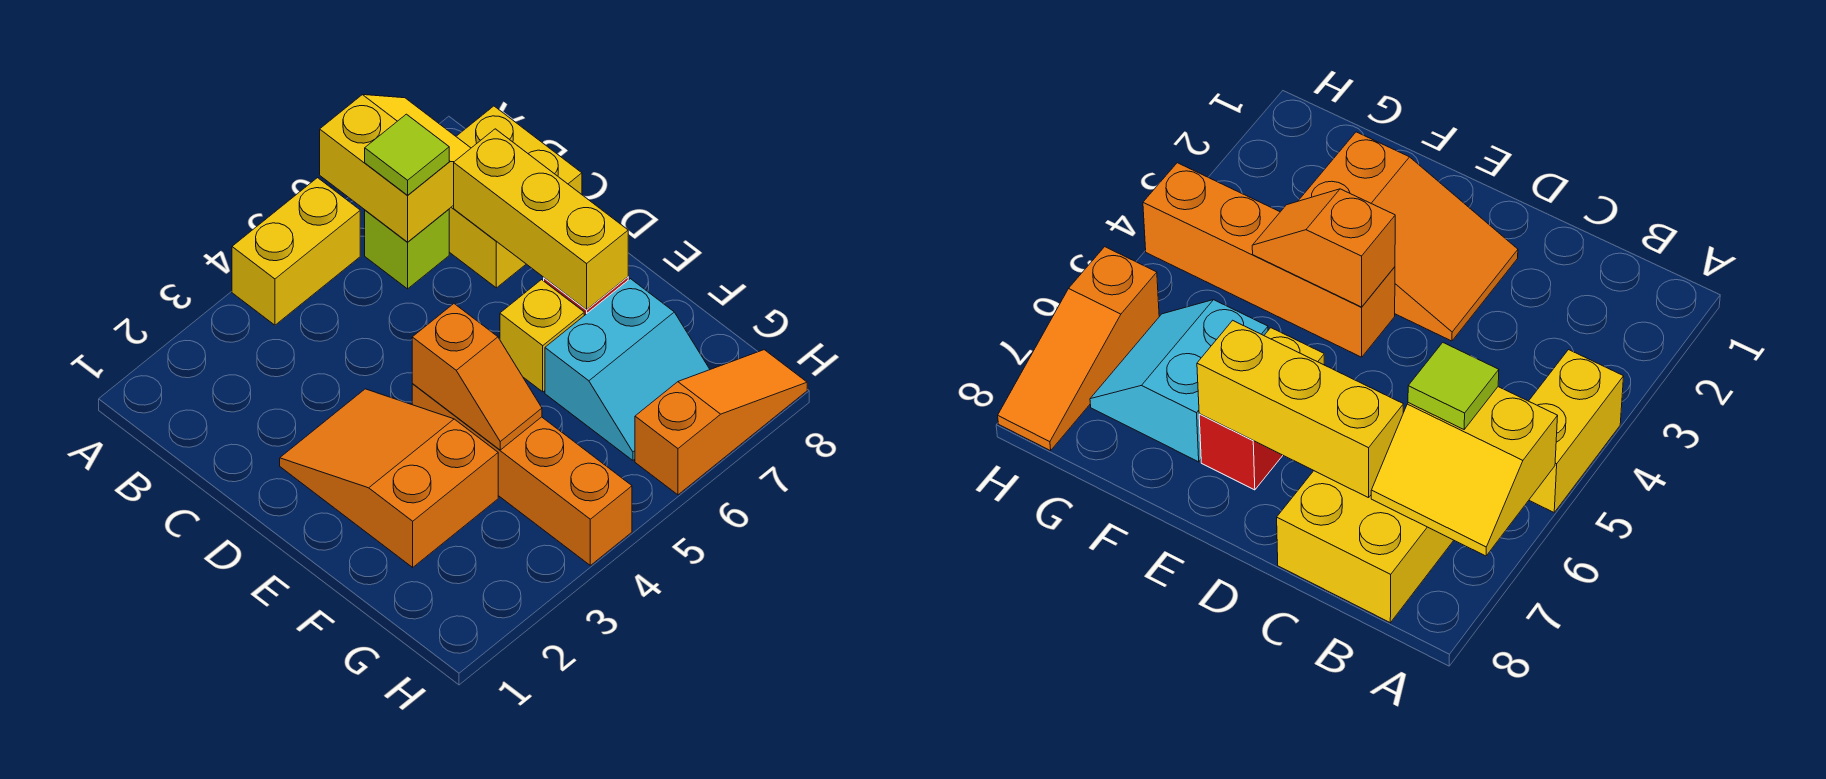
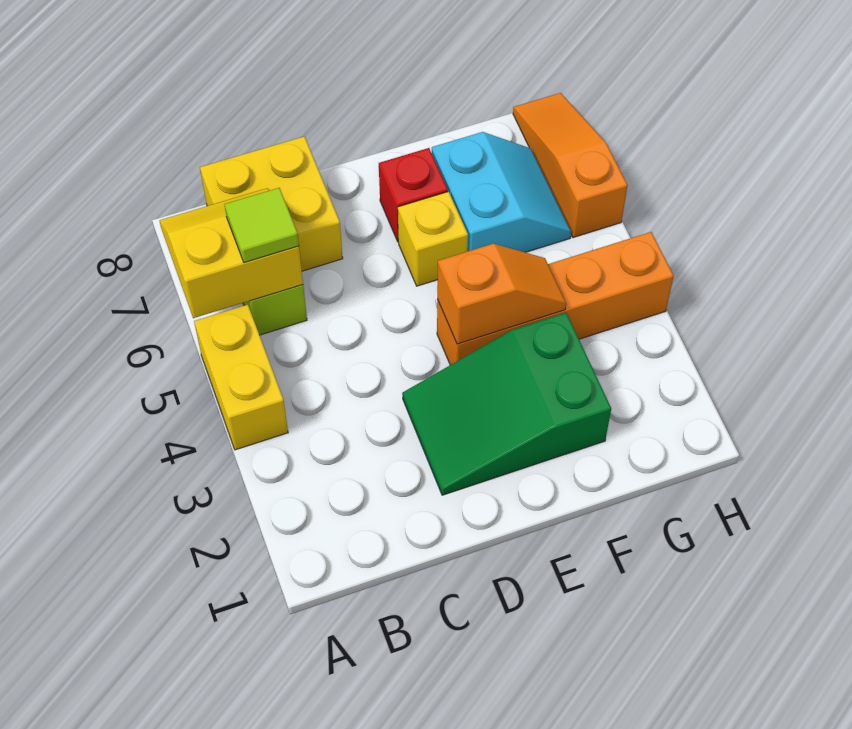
yellow 1x3 brick [454,129,628,310] -> none
orange 2x3 slope [280,389,498,567] -> green 2x3 slope [402,313,611,495]

